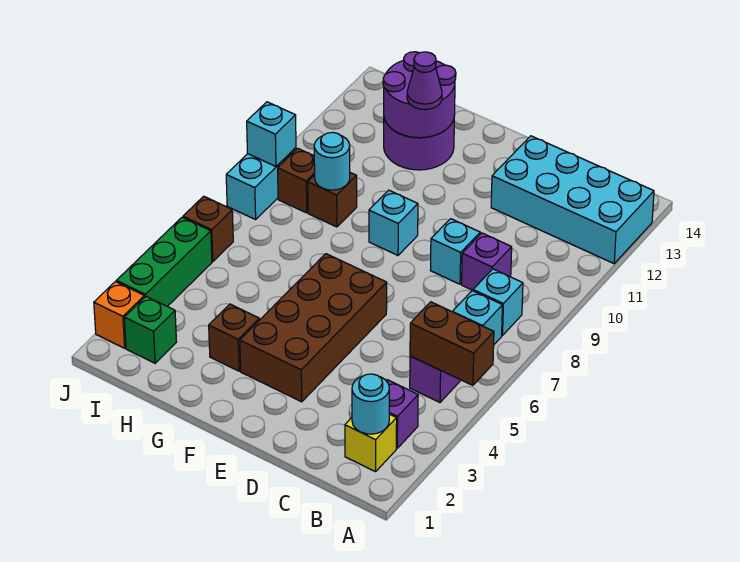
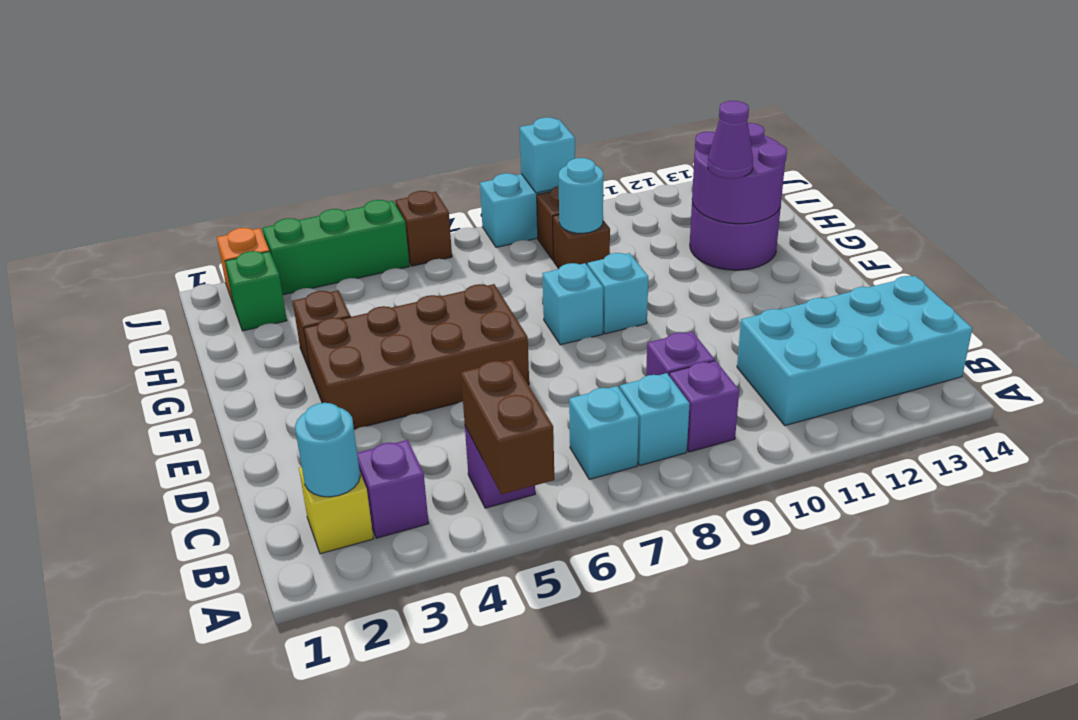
cyan 2x4 brick [491,136,654,264] -> cyan 2x4 brick turned to [737,276,972,426]
none -> purple 1x1 brick [669,361,739,452]
cyan 1x1 brick [430,219,480,284] -> cyan 1x1 brick moved to [543,263,603,345]

